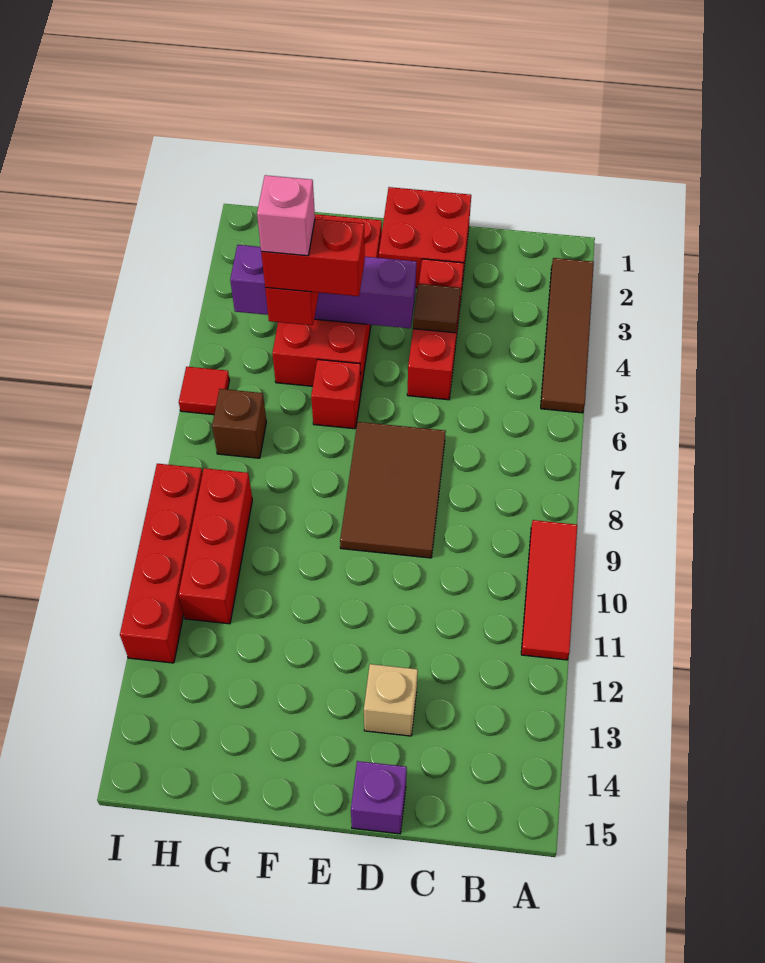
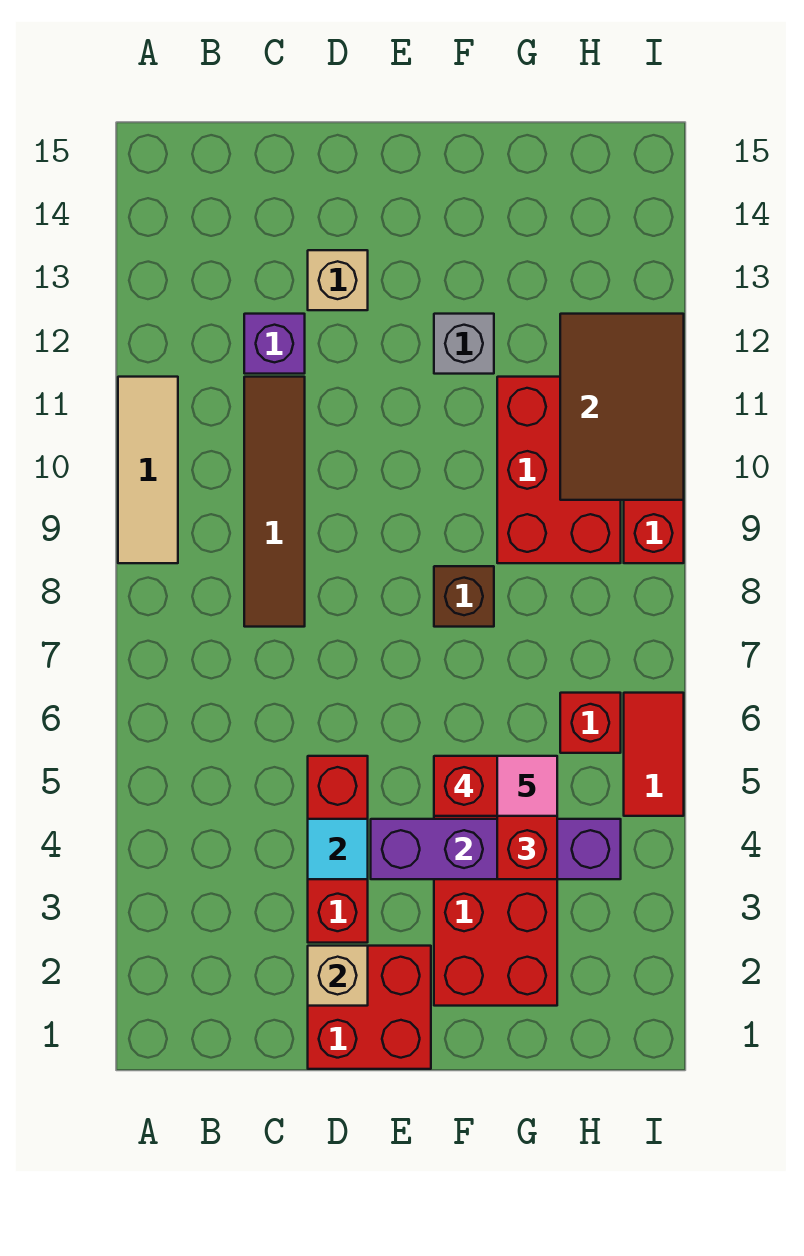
brown 1x4 tile [541,258,594,413] -> brown 1x4 tile moved to [244,377,305,627]
red 1x3 tile [521,520,577,660] -> tan 1x3 tile [118,377,178,563]
none -> tan 1x1 brick [308,946,368,1006]
brown 1x1 tile [413,284,460,333] -> cyan 1x1 tile [308,819,368,879]
brown 2x3 tile [340,422,446,558] -> brown 2x3 tile moved to [560,314,684,500]
purple 1x1 brick [351,761,407,834] -> purple 1x1 brick moved to [244,314,305,374]
red 1x1 brick [311,360,361,429] -> red 1x1 brick moved to [560,693,621,753]
none -> grey 1x1 brick [434,314,494,374]
pink 1x1 brick [257,175,315,256] -> pink 1x1 tile [497,756,557,816]
brown 1x1 brick [212,389,266,458] -> brown 1x1 brick moved to [434,566,494,627]
red 1x3 brick [179,468,252,624] -> red 2x3 brick [497,377,621,563]
red 1x1 tile [179,367,229,415] -> red 1x2 tile [624,693,684,816]

